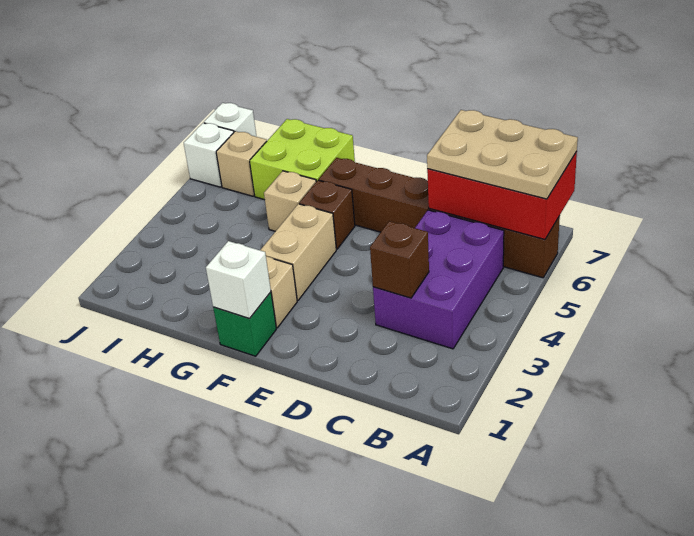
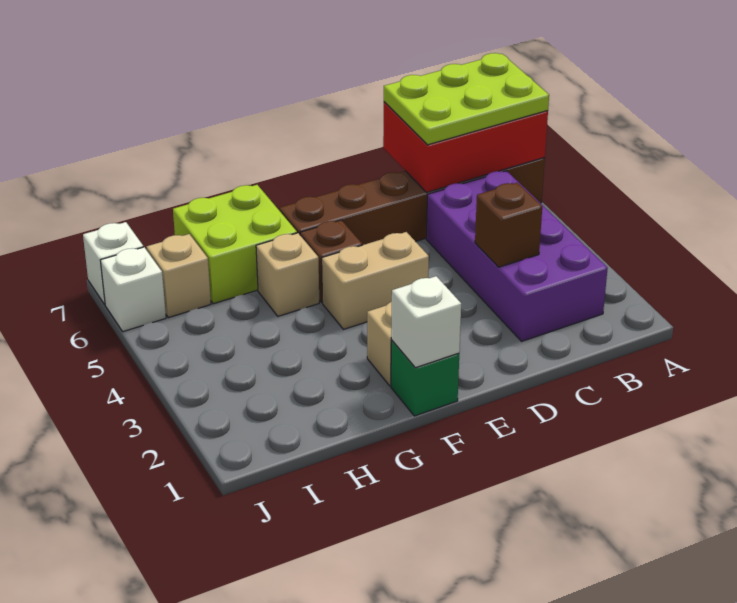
tan 2x3 plate [427,110,578,199] -> lime 2x3 plate [384,53,549,145]
purple 2x3 brick [373,210,504,349] -> purple 2x4 brick [426,171,608,341]
tan 1x2 brick [260,204,336,300] -> tan 1x2 brick turned to [322,232,429,329]

